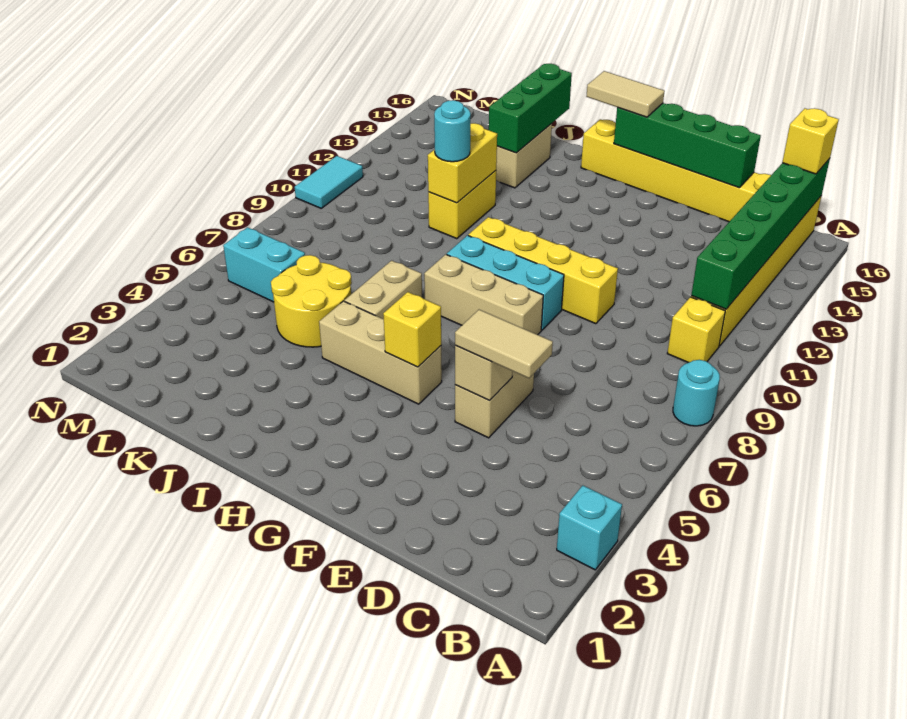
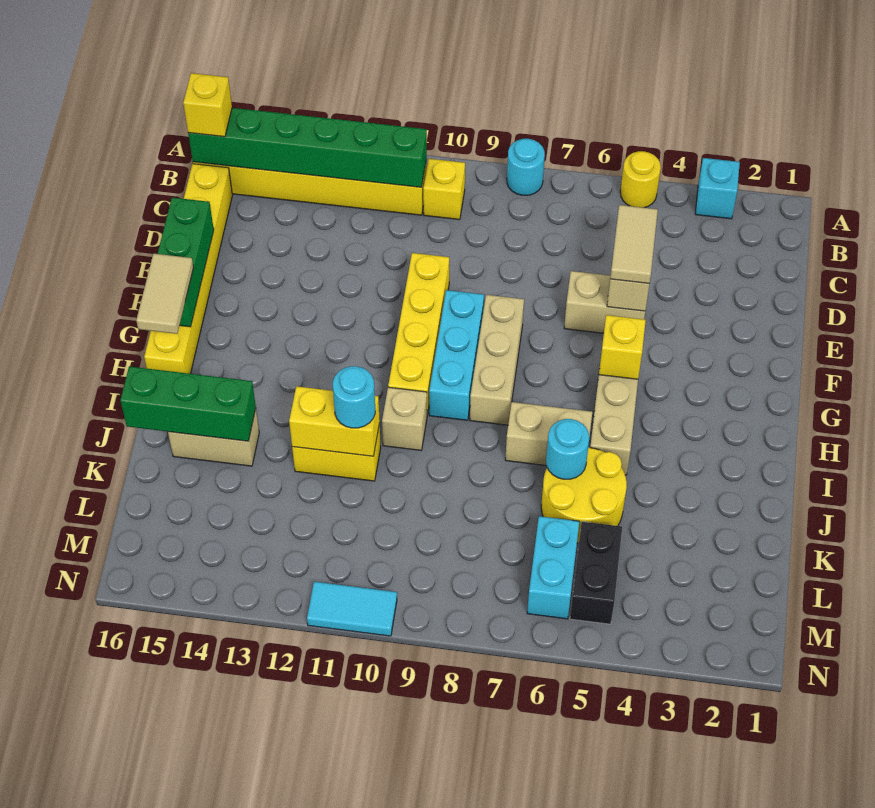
none -> yellow 1x1 round brick [620,151,661,208]
green 1x4 brick [614,103,761,188] -> green 1x3 brick [158,198,214,327]
none -> tan 1x1 brick [382,387,427,450]
none -> cyan 1x1 round brick [546,419,589,479]
none -> black 1x2 brick [570,522,622,624]

